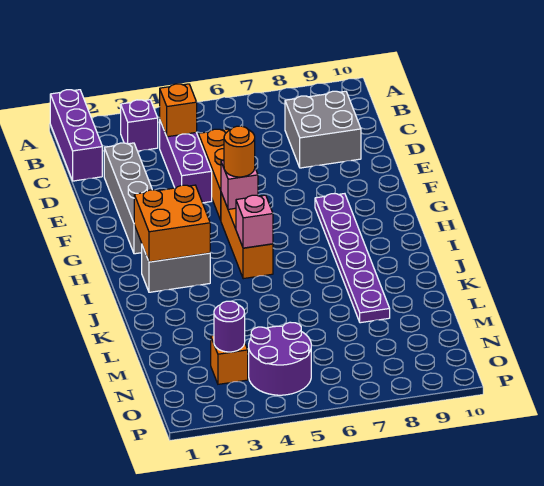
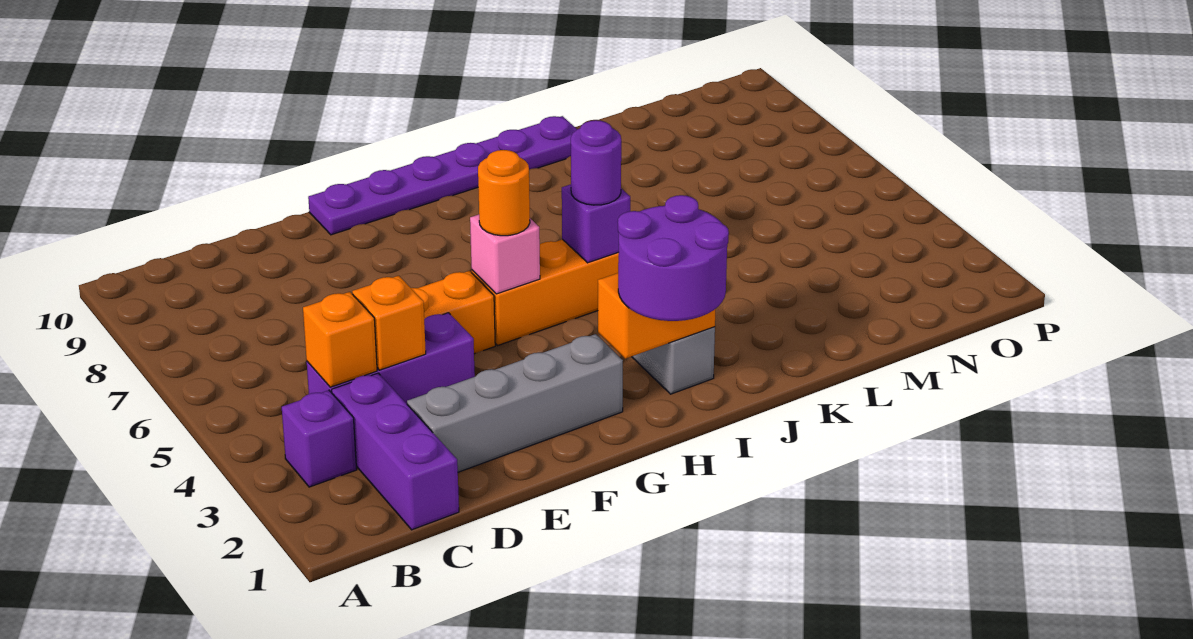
purple 1x3 brick [50,90,102,181] -> purple 1x3 brick turned to [332,373,459,530]
grey 2x2 brick [285,91,361,168] -> none
purple 1x6 plate [315,194,390,323] -> purple 1x6 plate moved to [308,116,577,235]
orange 2x2 brick [134,185,210,262] -> orange 1x2 brick [598,273,715,359]
pink 1x1 brick [236,195,273,248] -> purple 1x1 brick [562,184,630,263]
orange 1x1 brick [211,335,248,384] -> orange 1x1 brick moved to [352,276,426,370]
purple 1x1 round brick [214,301,245,352] -> purple 1x1 round brick moved to [571,120,621,205]
purple 2x2 round brick [249,322,311,395] -> purple 2x2 round brick moved to [618,195,729,321]

